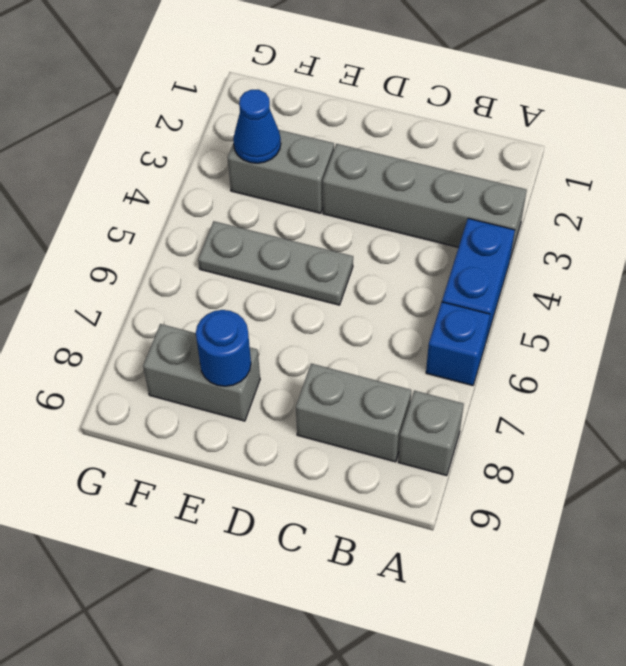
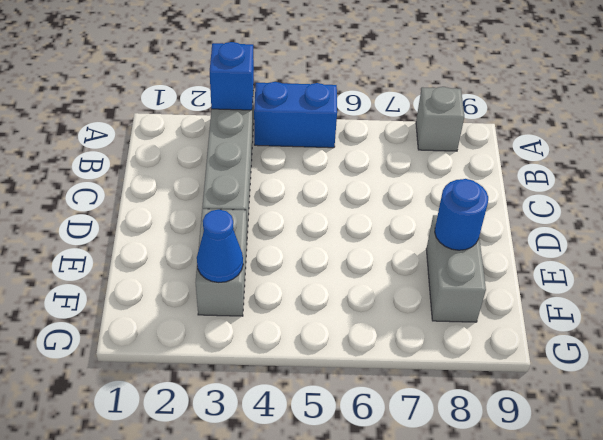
blue 1x1 brick [426,302,490,386] -> blue 1x1 brick moved to [210,42,254,110]
grey 1x2 brick [296,364,411,462] -> none
grey 1x3 plate [198,221,353,305] -> none

